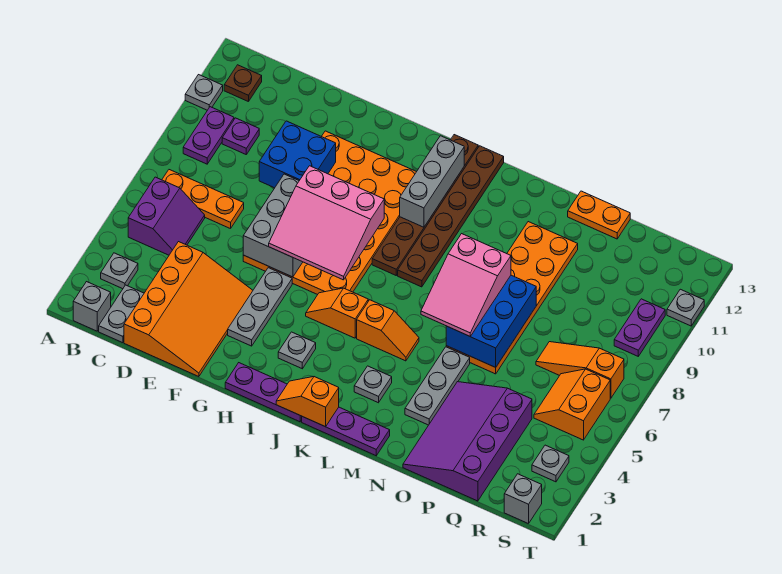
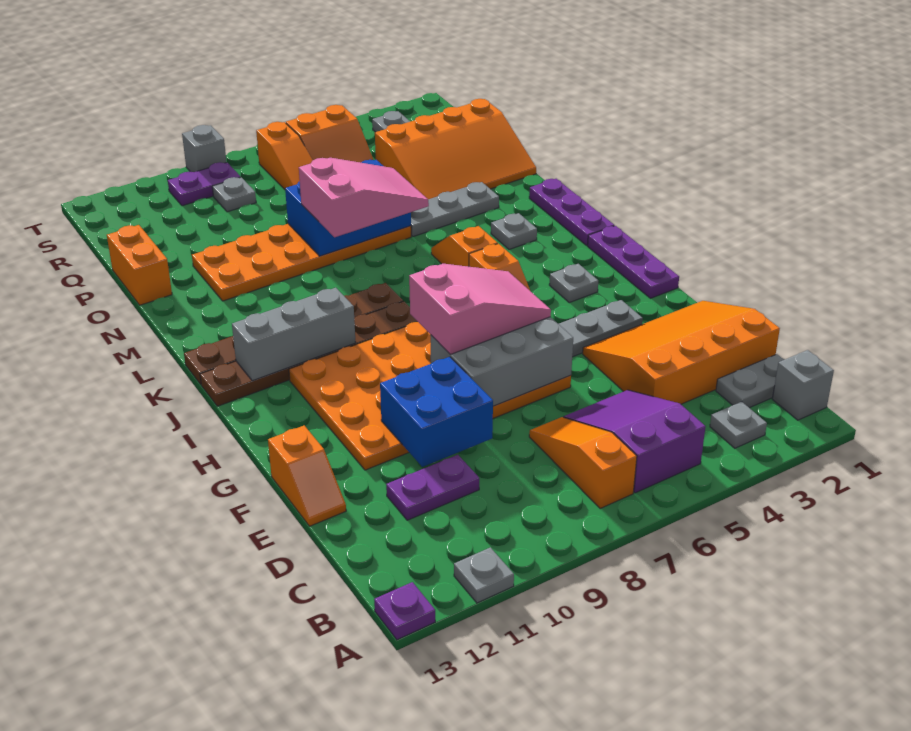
purple 2x2 slope [128,177,205,255] -> purple 2x3 slope [563,390,706,493]
orange 1x3 plate [162,170,244,229] -> orange 1x3 slope [529,417,637,508]
purple 1x2 plate [183,107,234,164] -> purple 1x2 plate moved to [386,455,479,520]
brown 1x1 plate [224,65,262,102] -> none
purple 1x1 plate [222,118,259,154] -> purple 1x1 plate moved to [374,582,435,640]
pink 3x3 slope [269,166,384,280] -> pink 2x3 slope [409,264,551,354]
orange 1x2 slope [276,377,339,427] -> orange 1x2 slope moved to [268,426,346,526]
purple 3x4 slope [403,382,532,501] -> orange 3x4 slope [375,99,536,199]
orange 1x2 plate [568,191,630,239] -> orange 1x2 brick [107,225,172,305]
grey 1x1 brick [504,474,542,524] -> grey 1x1 brick moved to [182,125,227,172]
grey 1x1 plate [667,289,704,326] -> grey 1x1 plate moved to [212,177,256,212]

